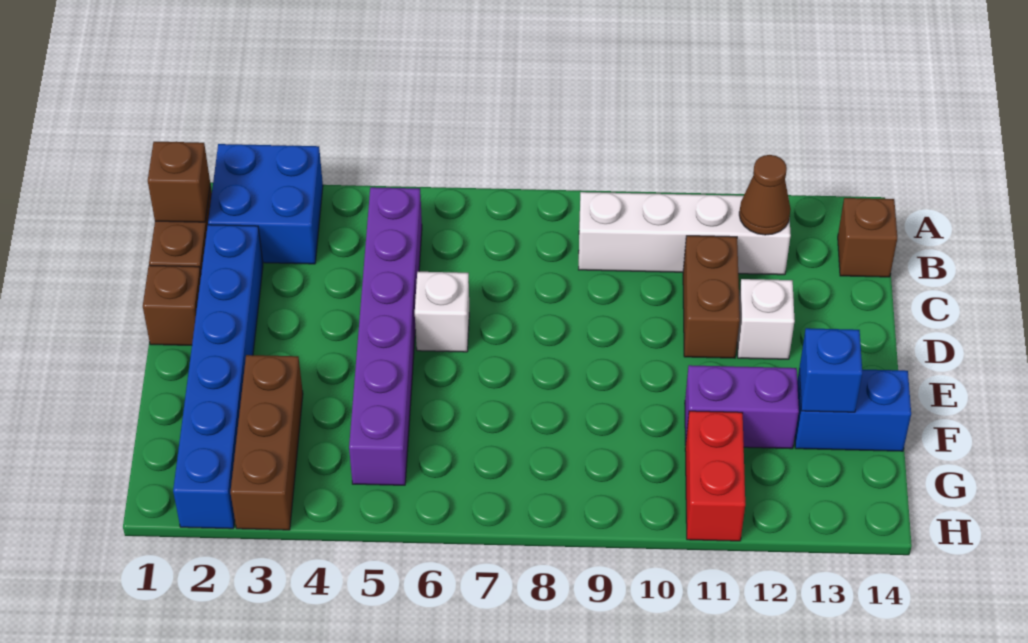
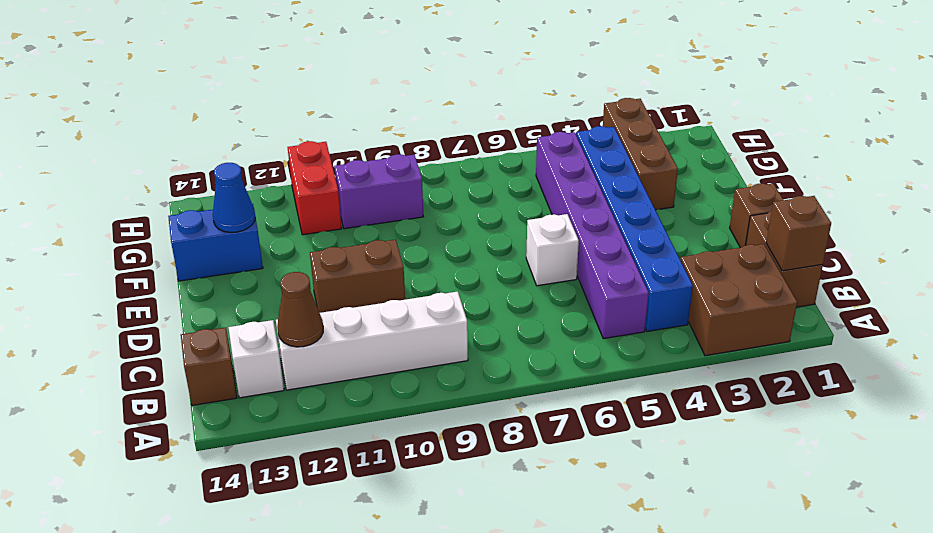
blue 2x2 brick [208,144,323,264] -> brown 2x2 brick [680,244,797,356]
blue 1x6 brick [173,225,263,529] -> blue 1x6 brick moved to [576,126,693,331]
brown 1x2 brick [683,236,740,358] -> brown 1x2 brick turned to [310,240,405,313]
white 1x1 brick [737,279,795,359] -> white 1x1 brick moved to [228,320,284,398]
purple 1x2 brick [685,365,799,449] -> purple 1x2 brick moved to [334,154,423,229]
blue 1x1 brick [799,328,862,412] -> blue 1x1 cone [213,163,255,232]

